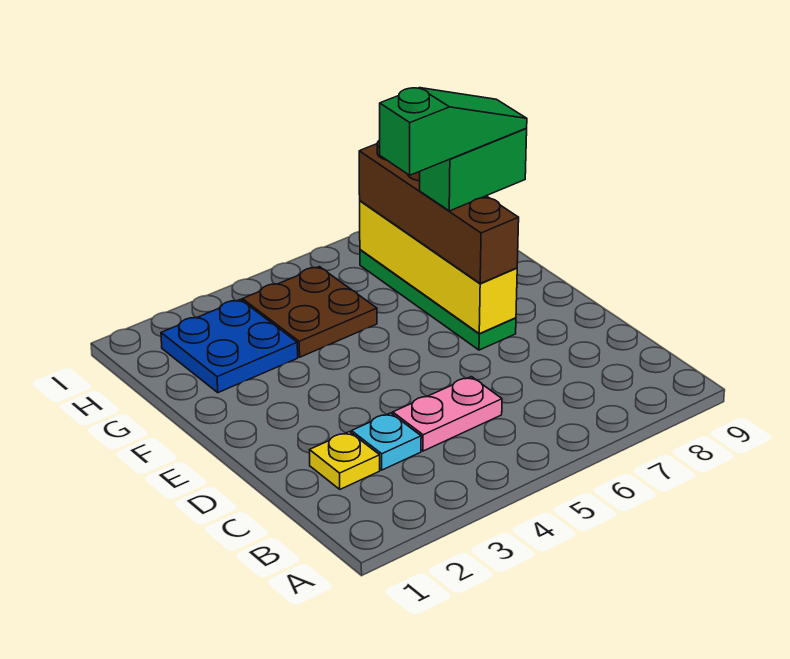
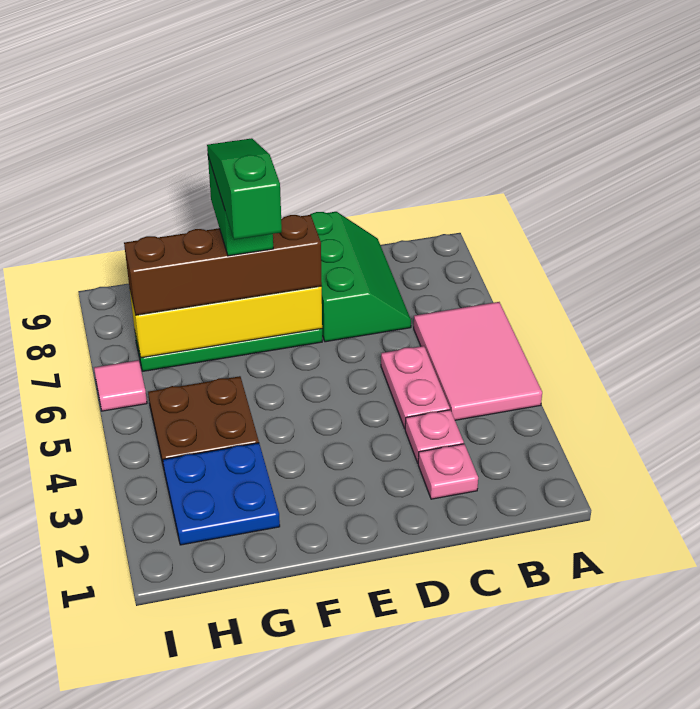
none -> pink 2x3 tile [414,302,542,420]
yellow 1x1 plate [310,432,380,489] -> pink 1x1 plate [418,444,478,499]
cyan 1x1 plate [351,413,421,470] -> pink 1x1 plate [405,410,464,463]
none -> green 2x3 slope [310,212,411,342]
none -> pink 1x1 tile [94,360,147,411]

